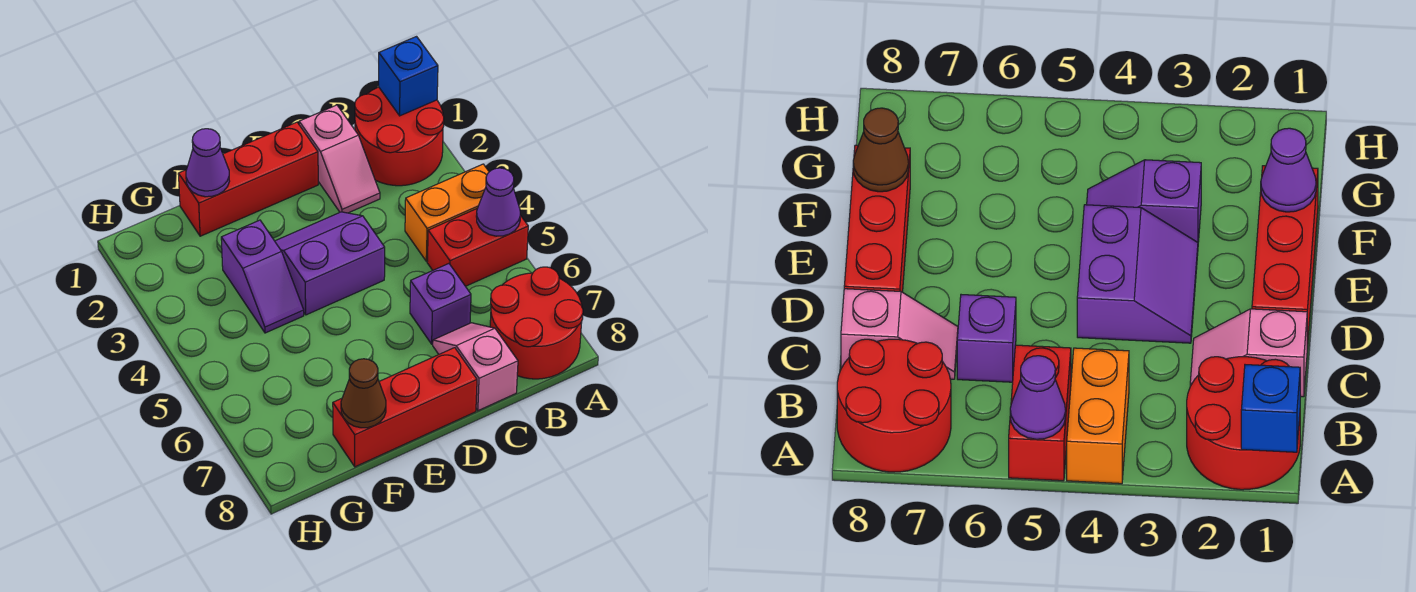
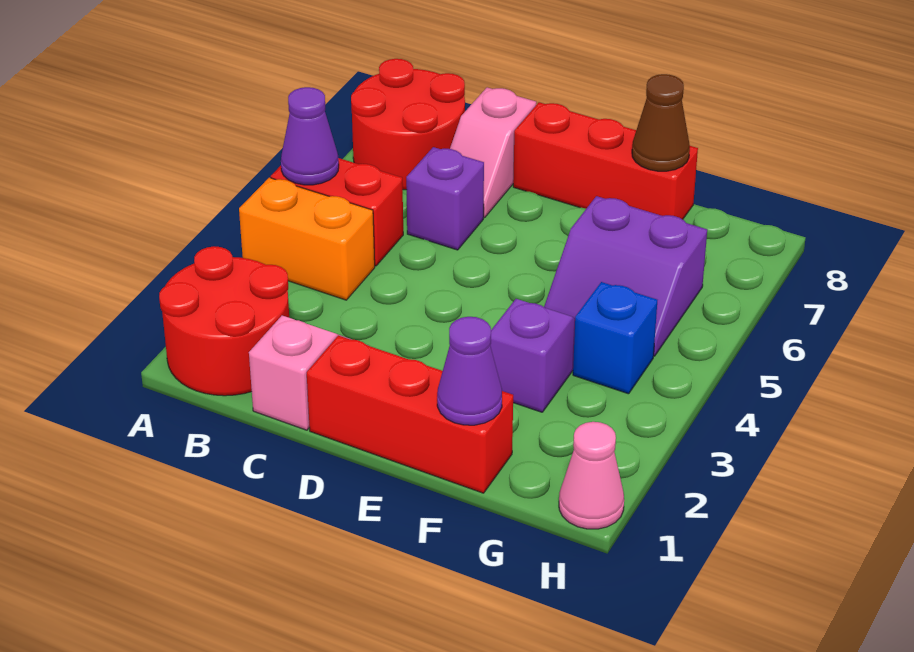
blue 1x1 brick [379,37,438,116] -> blue 1x1 brick moved to [573,282,657,394]
purple 2x2 slope [275,212,385,315] -> purple 2x2 slope moved to [544,196,707,356]
none -> pink 1x1 cone [559,422,624,529]

